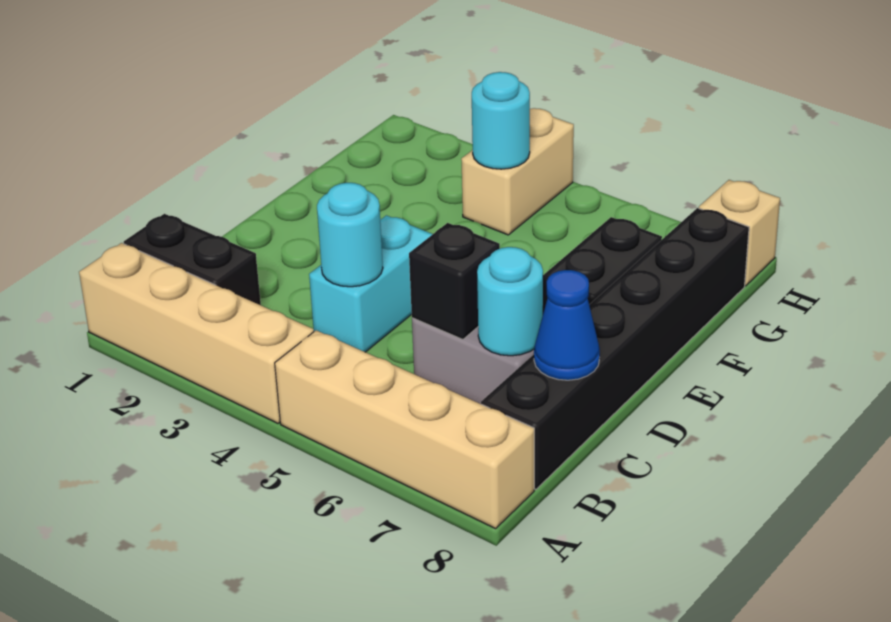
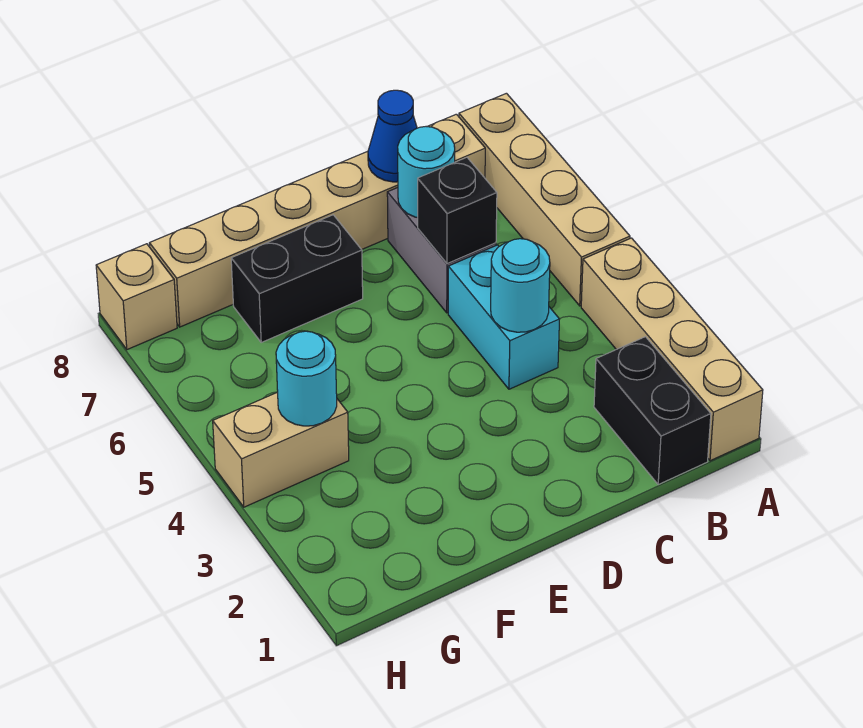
black 1x6 brick [481,208,749,489] -> tan 1x6 brick [149,114,485,327]
cyan 1x2 brick [309,215,433,352] -> cyan 1x2 brick turned to [448,245,560,389]

